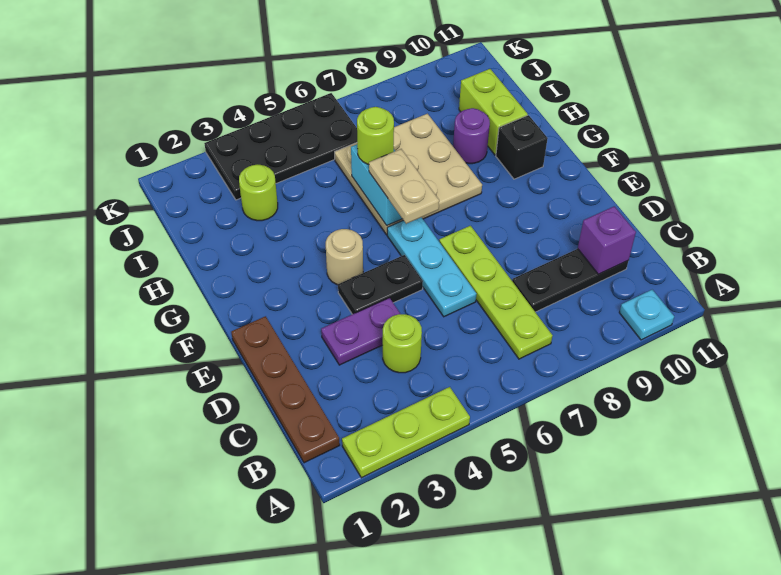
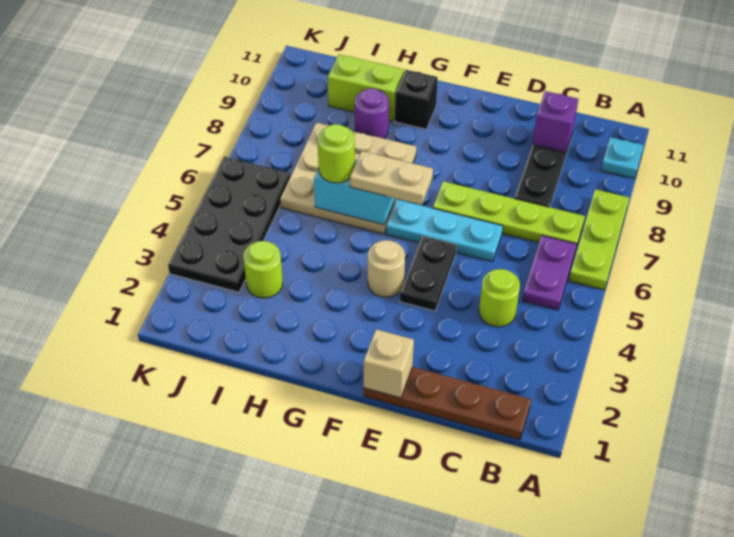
lime 1x3 plate [342,387,470,478] -> lime 1x3 plate moved to [569,189,629,290]
purple 1x2 plate [321,298,400,365] -> purple 1x2 plate moved to [522,235,577,310]
none -> tan 1x1 brick [364,329,414,398]

